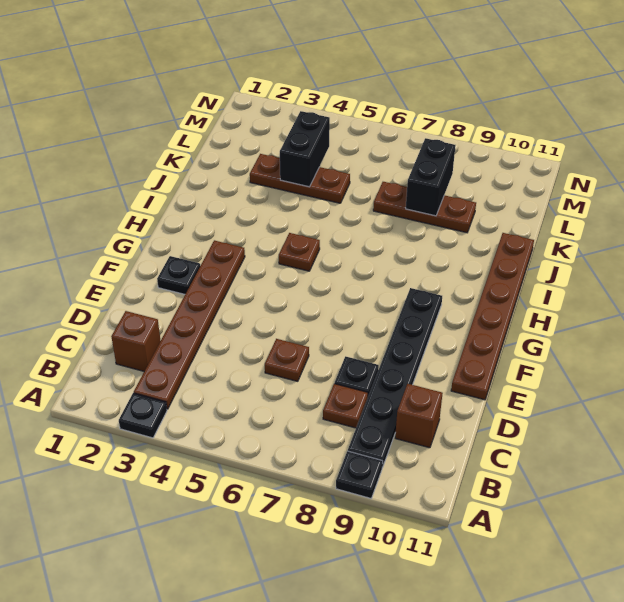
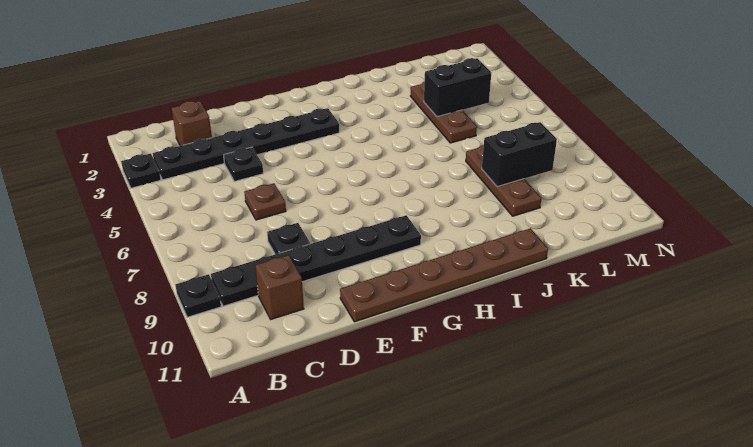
brown 1x6 plate [134,240,245,409] -> black 1x6 plate [153,108,339,180]
brown 1x1 plate [323,384,368,428] -> none
black 1x1 plate [157,256,200,294] -> black 1x1 plate moved to [224,147,263,181]
brown 1x1 plate [279,233,320,271] -> none

